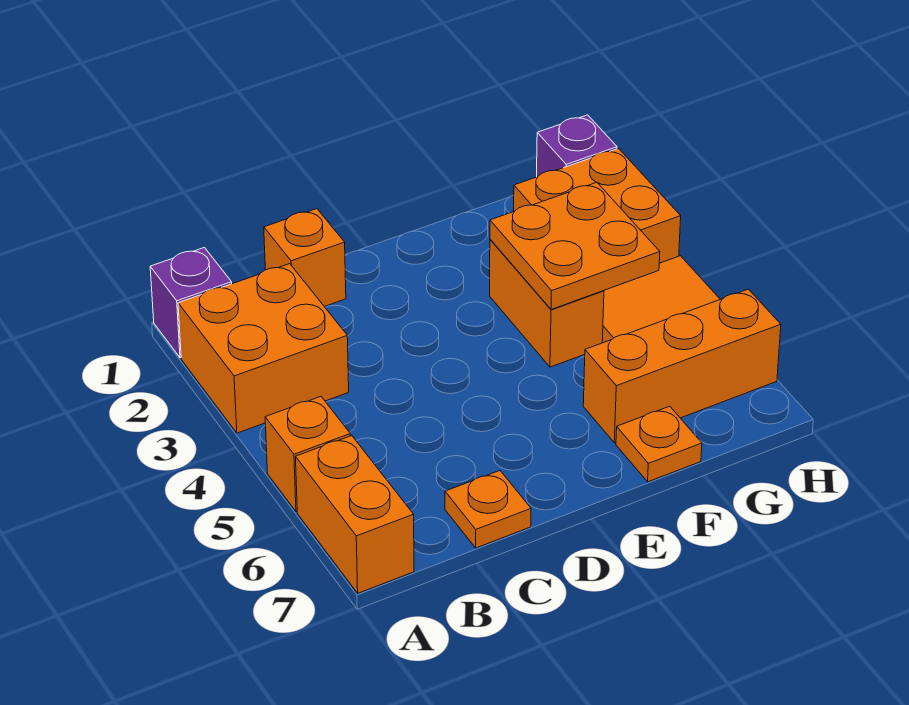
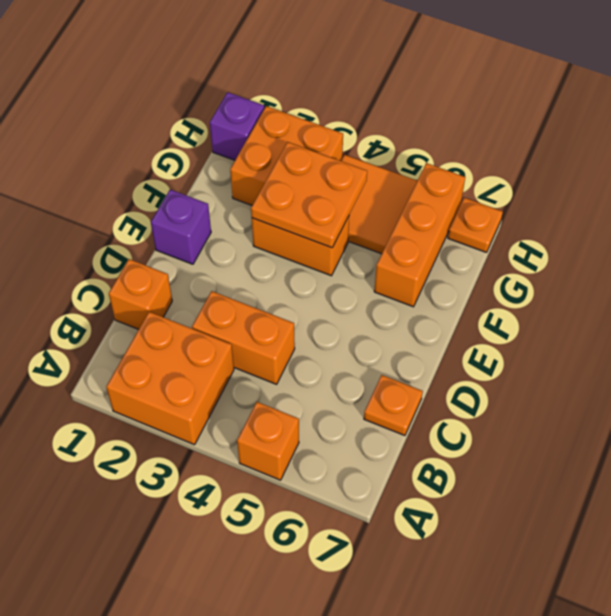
purple 1x1 brick [150,248,232,358] -> purple 1x1 brick moved to [151,190,211,264]
orange 1x2 brick [296,436,414,593] -> orange 1x2 brick moved to [192,291,295,384]
orange 1x1 plate [616,406,702,482] -> orange 1x1 plate moved to [448,198,503,253]

